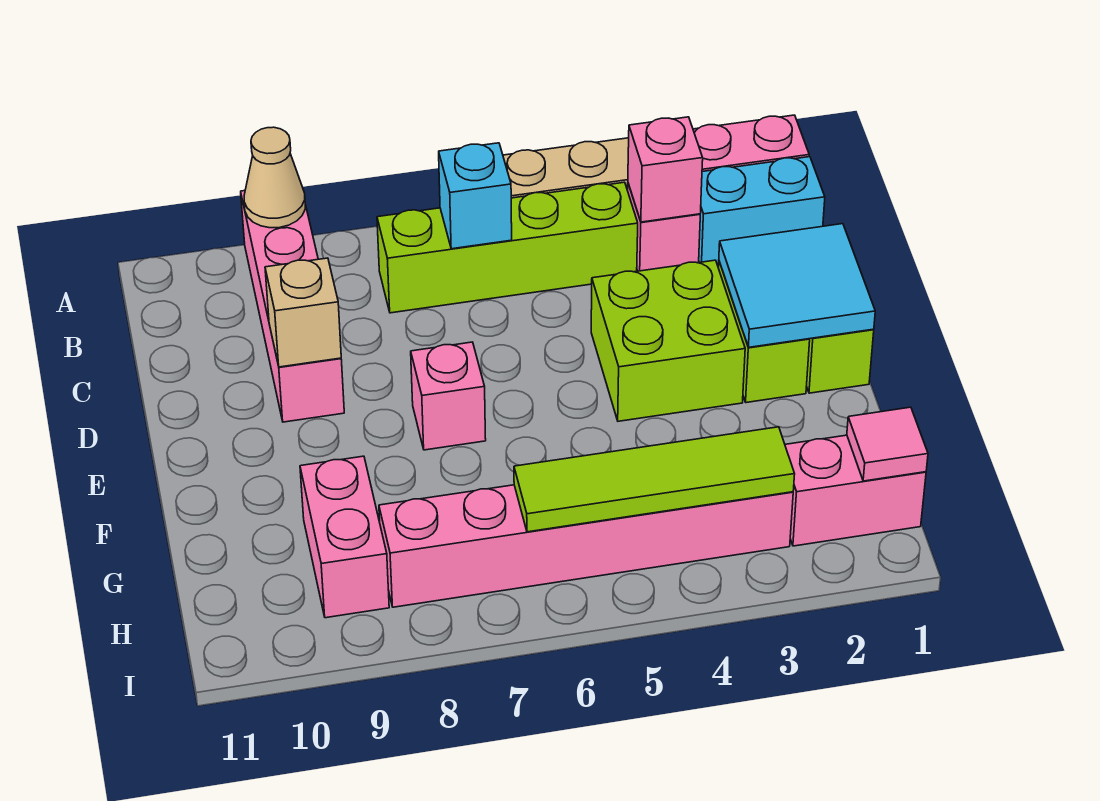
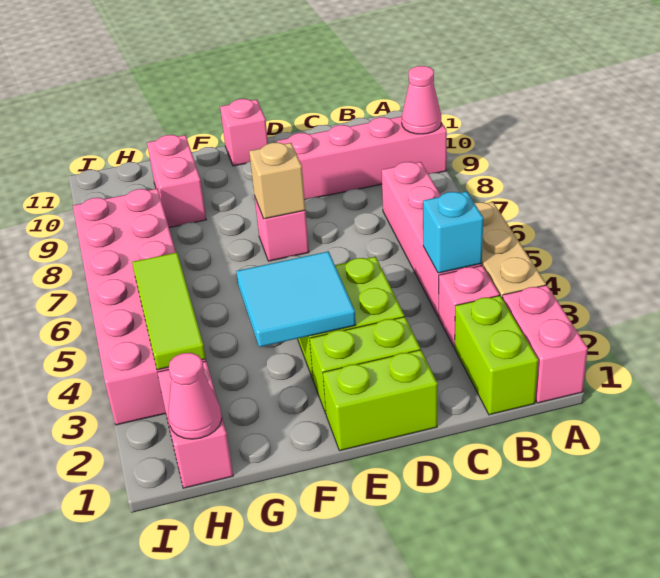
tan 1x1 cone [244,127,305,228] -> pink 1x1 cone [402,66,441,134]
cyan 1x2 brick [699,157,825,266] -> lime 1x2 brick [455,296,538,415]
pink 1x1 brick [628,117,703,222] -> pink 1x1 brick moved to [220,99,268,166]
lime 1x4 brick [377,182,638,313] -> pink 1x4 brick [382,162,482,317]
cyan 1x1 brick [439,143,512,249] -> cyan 1x1 brick moved to [423,191,483,273]
cyan 2x2 tile [719,224,875,347] -> cyan 2x2 tile moved to [236,251,356,347]
tan 1x1 brick [265,258,341,367] -> tan 1x1 brick moved to [249,142,305,219]
pink 1x2 brick [300,456,389,618] -> pink 1x2 brick turned to [147,135,206,228]
pink 1x1 tile [847,407,928,481] -> pink 1x1 cone [168,353,222,439]
pink 1x6 brick [379,485,793,607] -> pink 2x6 brick [73,189,206,425]
lime 1x4 tile [514,427,795,532] -> lime 1x3 tile [132,253,206,370]

